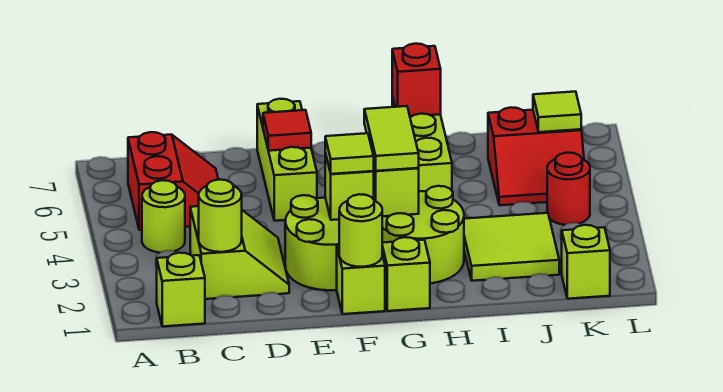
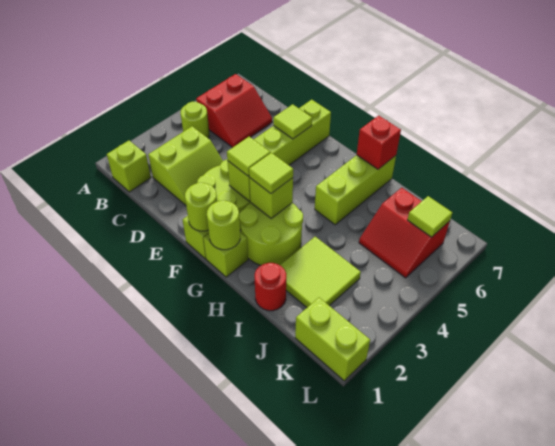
lime 1x1 round brick [199,180,242,252] -> lime 1x1 round brick moved to [207,201,240,250]
red 1x1 tile [263,110,311,151] -> lime 1x1 tile [273,104,312,139]
lime 1x2 tile [364,106,419,171] -> lime 1x1 tile [249,153,293,194]
lime 1x1 brick [562,225,610,299] -> lime 1x2 brick [295,298,370,381]
red 1x1 round brick [547,153,590,225] -> red 1x1 round brick moved to [255,263,286,311]

